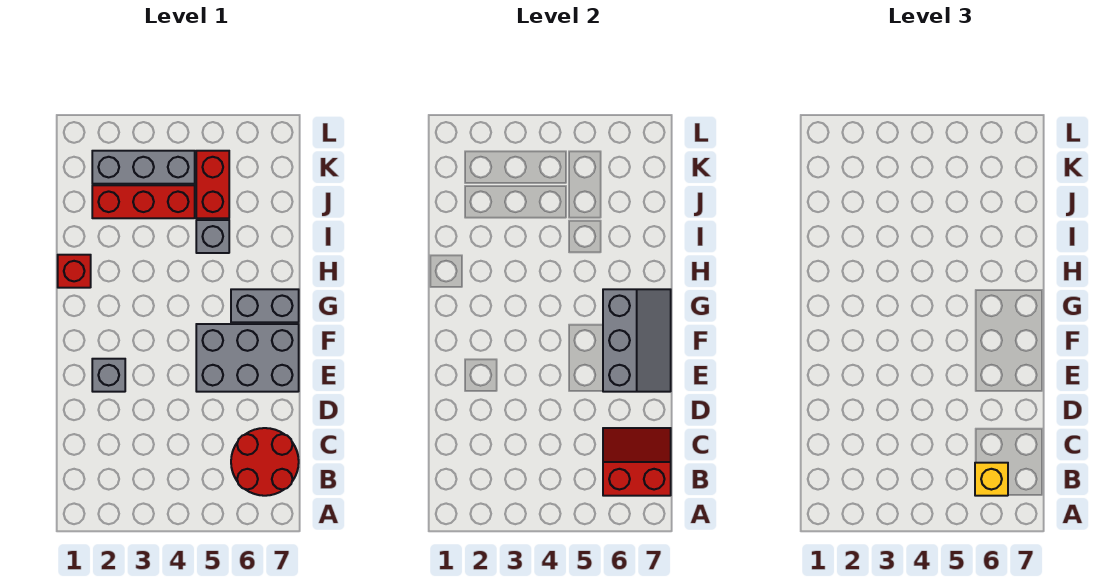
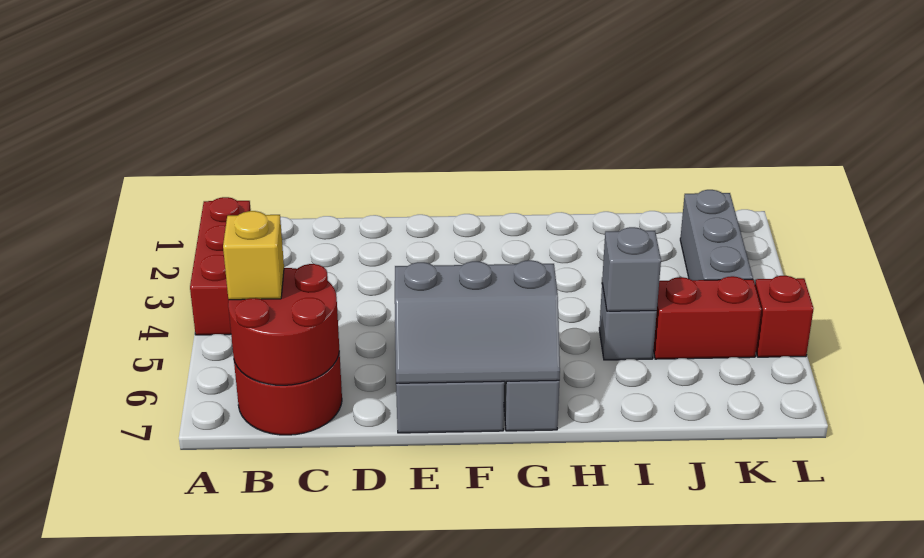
red 2x2 slope [603,428,671,496] -> red 2x2 round brick [228,264,339,385]
grey 1x1 brick [92,359,125,392] -> grey 1x1 brick moved to [602,227,661,311]
red 1x1 brick [58,255,91,288] -> red 1x1 brick moved to [755,276,814,357]
red 1x3 brick [92,185,195,218] -> red 1x3 brick moved to [190,197,251,335]

